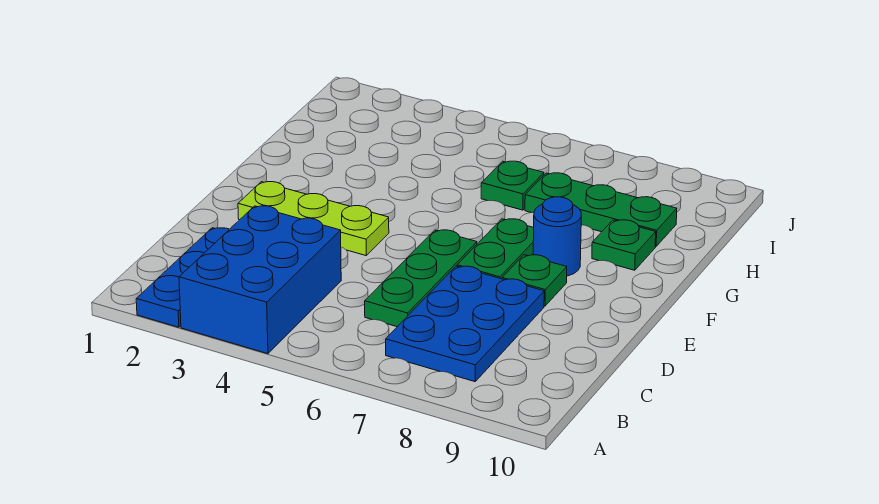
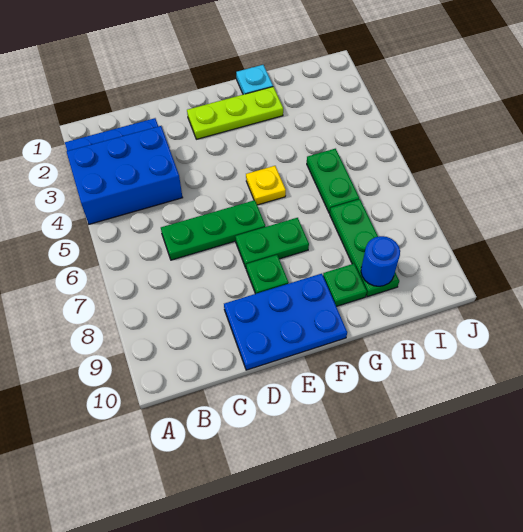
blue 2x3 plate [386,266,544,382] -> blue 2x3 plate moved to [224,274,347,370]
lime 1x3 plate [238,182,389,255] -> lime 1x3 plate turned to [187,87,283,139]
none -> yellow 1x1 plate [246,166,286,205]
blue 1x1 round brick [533,197,581,276] -> blue 1x1 round brick moved to [361,236,400,286]
none -> cyan 1x1 plate [236,65,273,95]
green 1x1 plate [481,161,544,210] -> green 1x2 plate [307,149,359,213]

